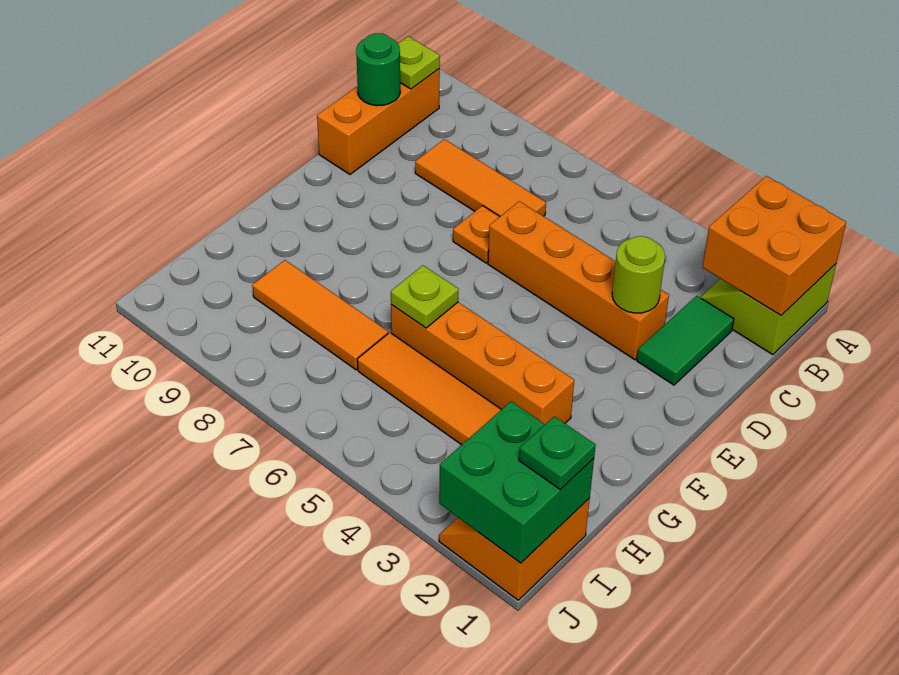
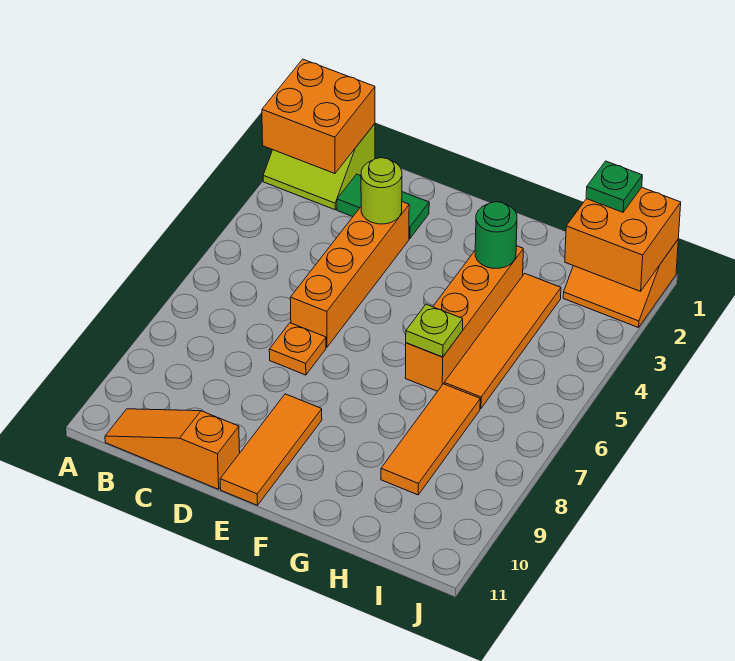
orange 1x3 brick [317,69,440,174] -> orange 1x3 slope [105,409,240,489]
lime 1x1 plate [398,36,440,89] -> none
orange 1x3 tile [415,139,546,216] -> orange 1x3 tile moved to [220,394,322,505]
green 1x1 round brick [356,33,400,106] -> green 1x1 round brick moved to [475,202,517,268]
green 2x2 brick [439,401,594,563] -> orange 2x2 brick [565,187,681,291]

